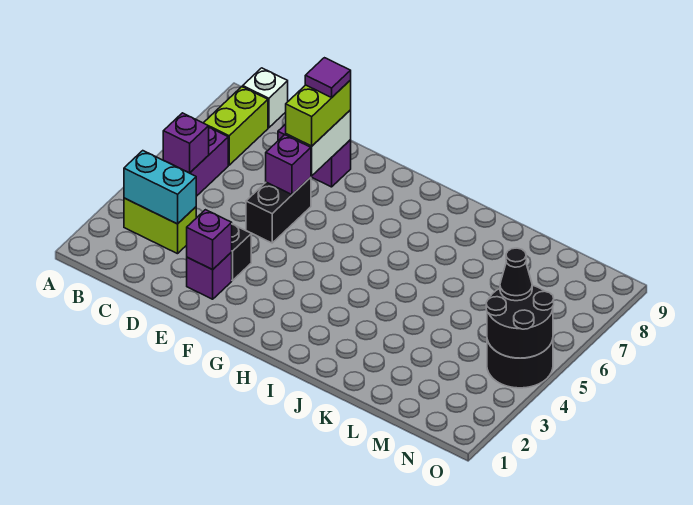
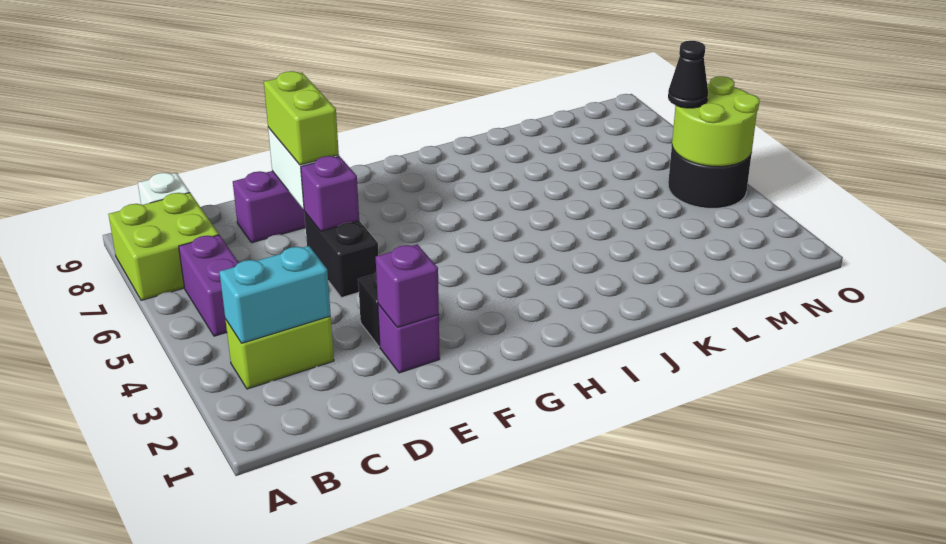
purple 1x1 brick [163,113,209,173] -> none
lime 1x2 brick [204,87,268,165] -> lime 2x2 brick [108,193,219,300]
purple 1x1 tile [305,58,351,97] -> none
black 2x2 round brick [486,285,554,358] -> lime 2x2 round brick [672,76,760,166]

